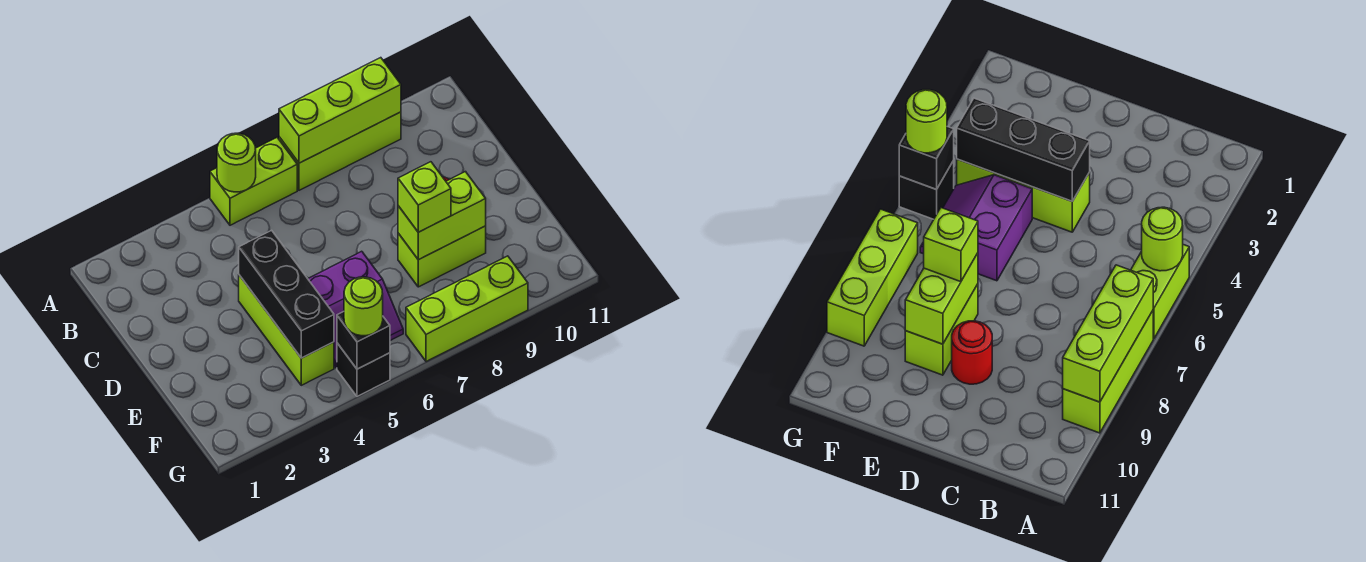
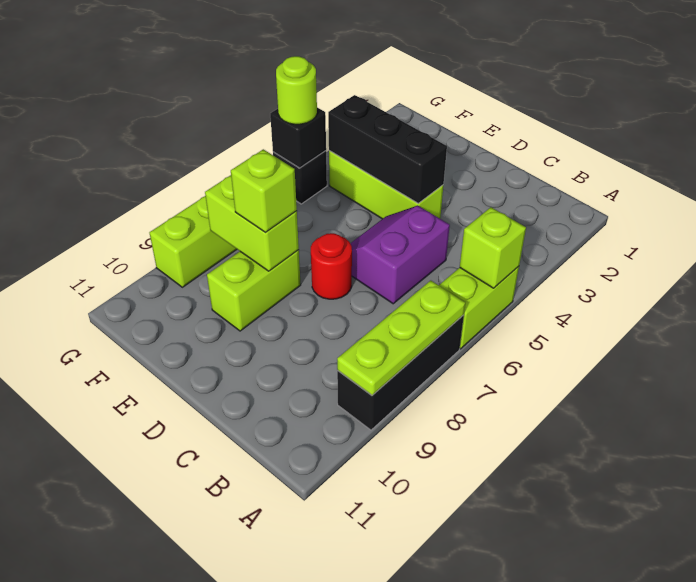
lime 1x1 round brick [217,133,256,192] -> lime 1x1 brick [460,207,526,288]
lime 1x3 brick [279,112,401,190] -> black 1x3 brick [337,315,464,430]
lime 1x3 brick [279,58,401,163] -> lime 1x3 plate [337,281,465,395]
red 1x1 round brick [952,321,992,384] -> red 1x1 round brick moved to [311,233,352,299]
purple 2x2 slope [308,251,403,368] -> purple 2x2 slope moved to [350,206,450,304]
lime 1x2 brick [398,172,486,260] -> lime 1x2 brick turned to [205,175,299,271]

